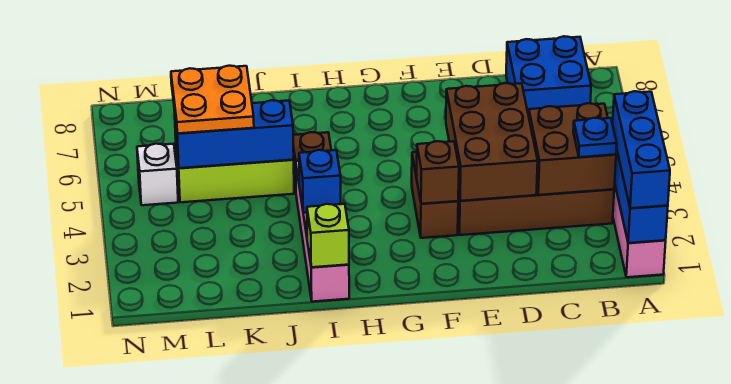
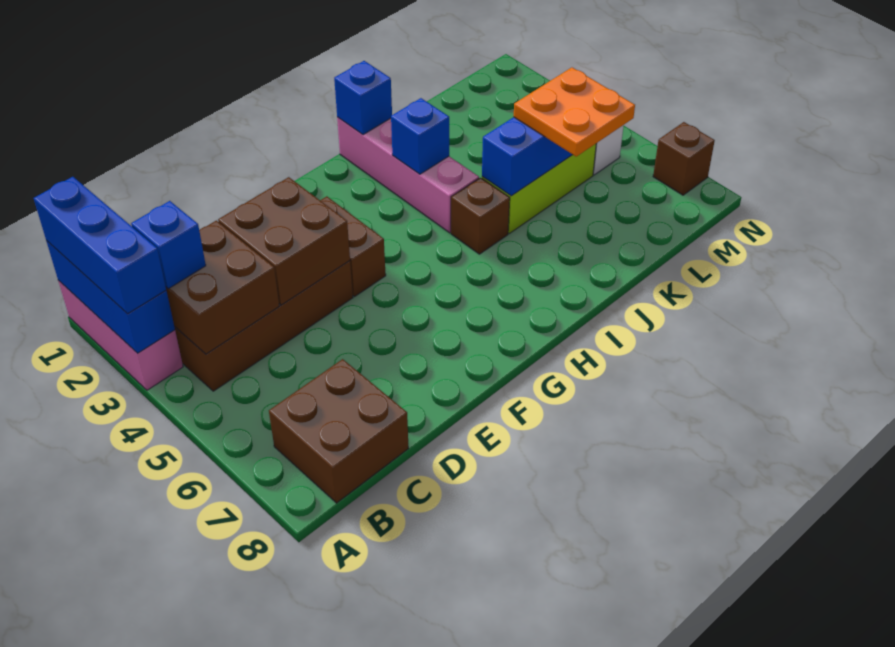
blue 1x1 plate [573,118,617,157] -> blue 1x1 brick [131,201,206,289]
blue 2x2 brick [506,36,591,116] -> brown 2x2 brick [269,359,408,503]
brown 2x3 brick [446,83,538,201] -> brown 2x2 brick [218,177,350,305]
brown 1x1 brick [417,141,459,204] -> brown 1x1 brick moved to [653,122,715,195]
lime 1x1 brick [307,204,349,267] -> blue 1x1 brick [334,61,392,135]

